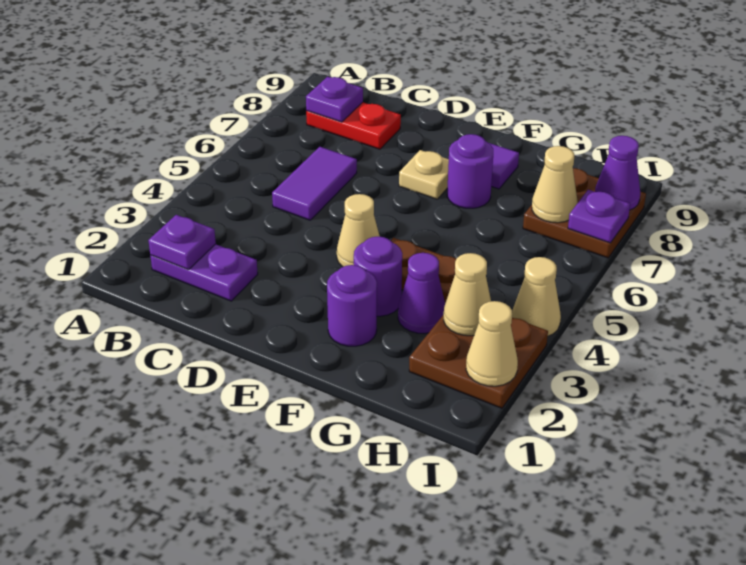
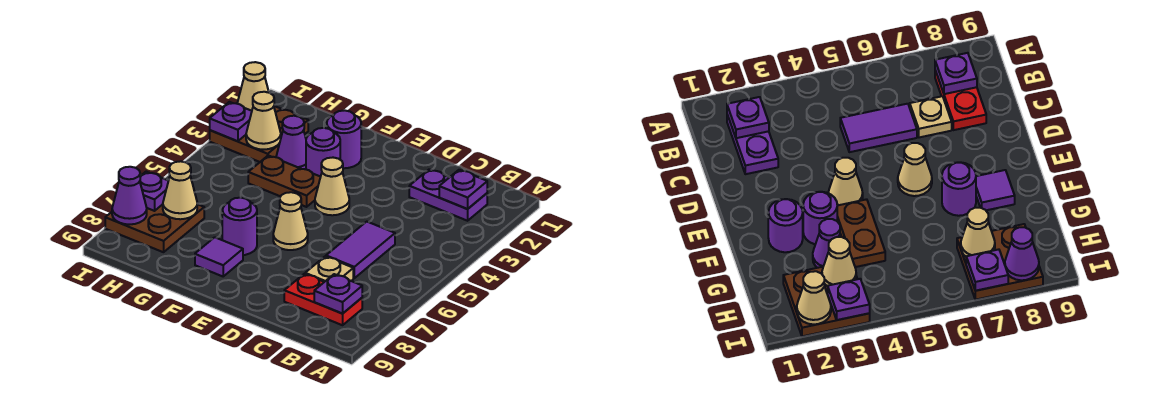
tan 1x1 plate [399,150,449,199] -> tan 1x1 plate moved to [305,256,353,282]
none -> purple 1x1 plate [210,102,252,141]
tan 1x1 cone [512,257,561,336] -> tan 1x1 cone moved to [273,192,308,250]

